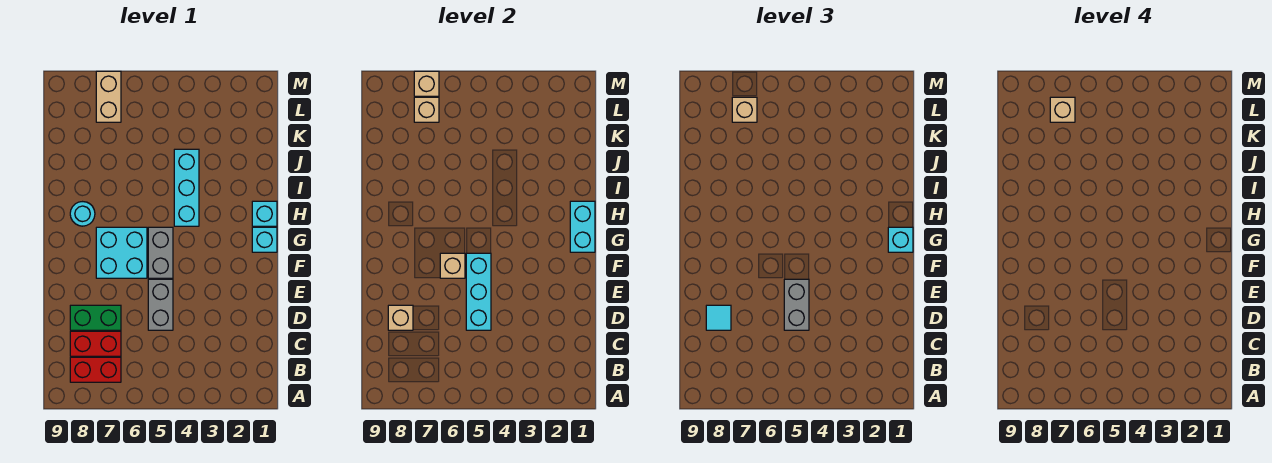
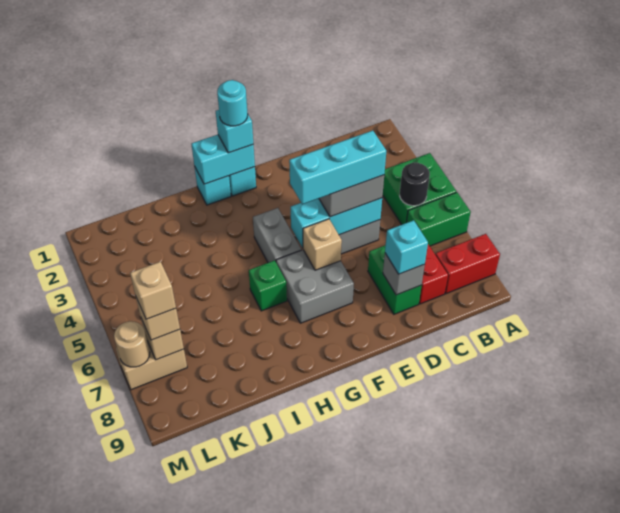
none -> green 2x2 brick [383,153,456,225]
none -> green 1x2 brick [407,192,471,246]
none -> black 1x1 round brick [400,163,430,206]
red 1x2 brick [70,357,121,382] -> red 1x2 brick turned to [435,234,500,294]
tan 1x1 brick [388,305,413,330] -> grey 1x1 brick [383,253,425,295]
cyan 1x1 tile [706,305,731,330] -> cyan 1x1 brick [385,220,428,274]
grey 1x2 brick [148,227,173,278] -> grey 1x2 brick turned to [253,208,301,263]
cyan 2x2 brick [96,227,147,278] -> grey 2x2 brick [276,250,354,323]
cyan 1x3 brick [174,149,199,226] -> cyan 1x3 brick moved to [289,131,386,204]
none -> green 1x1 brick [248,260,287,311]
cyan 1x1 round brick [70,202,95,226] -> cyan 1x1 round brick moved to [217,80,248,126]
tan 1x1 brick [414,71,439,96] -> tan 1x1 round brick [114,321,150,367]

